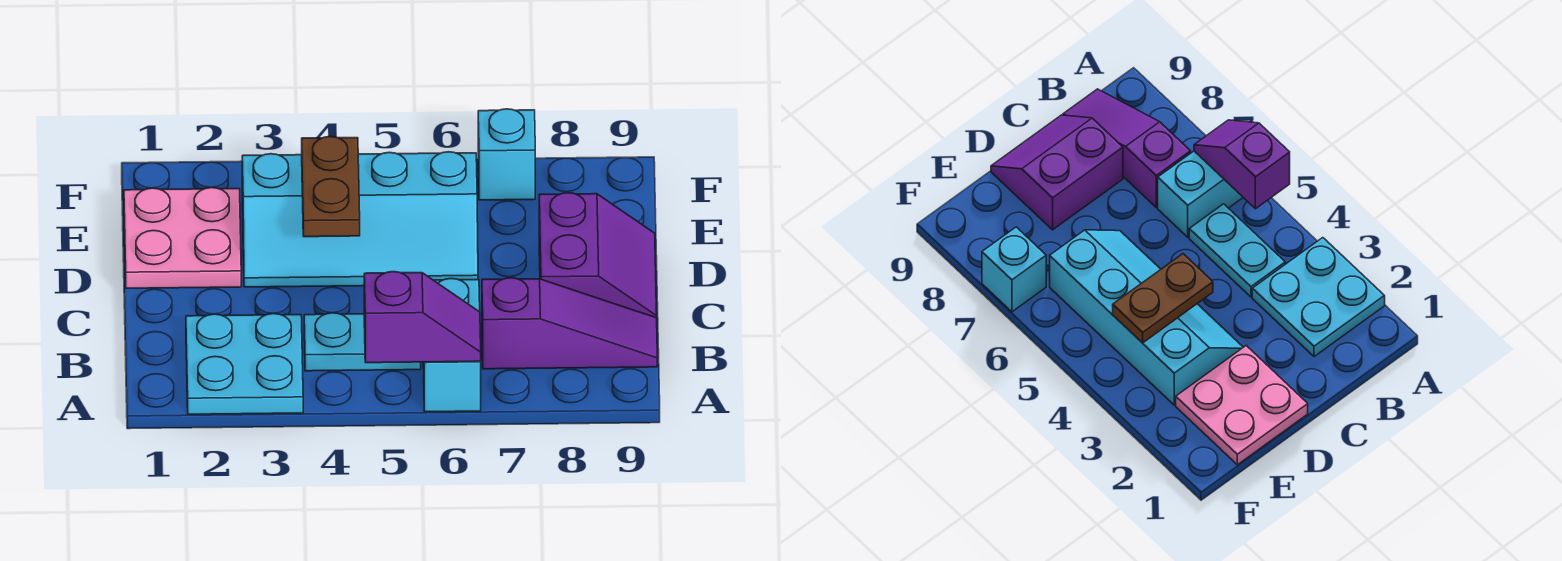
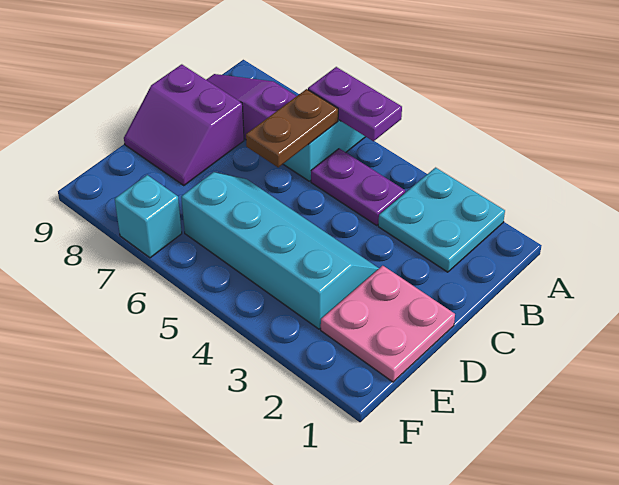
purple 1x2 slope [364,272,481,363] -> purple 1x2 plate [308,67,402,141]
cyan 1x2 plate [304,313,421,371] -> purple 1x2 plate [311,149,405,225]
purple 2x2 slope [539,193,657,318] -> purple 2x2 slope turned to [124,64,244,186]
brown 1x2 plate [302,137,360,237] -> brown 1x2 plate moved to [246,89,338,167]

